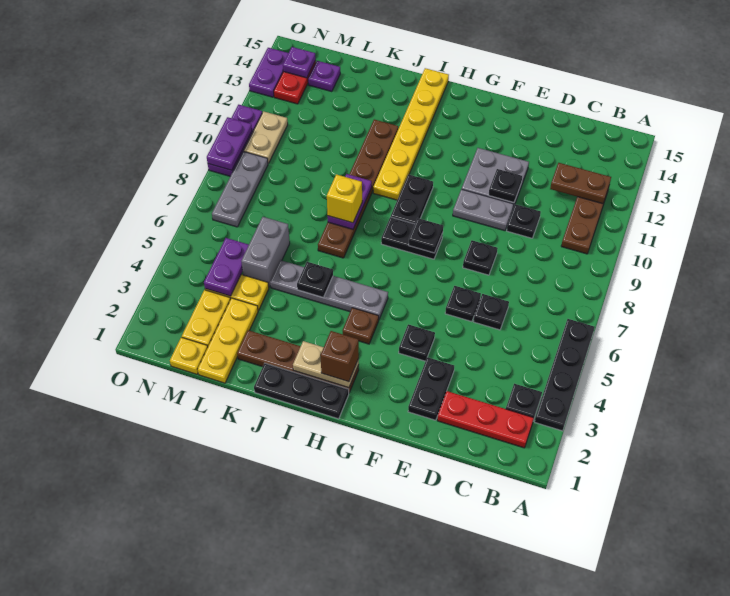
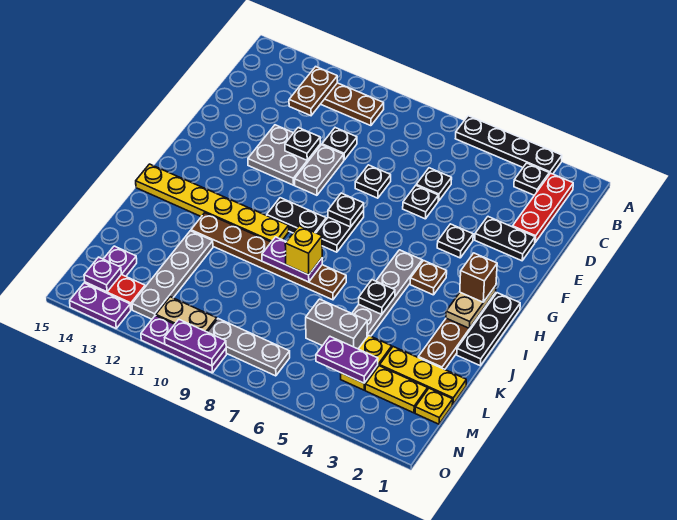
none -> grey 1x4 plate [132,231,213,319]

